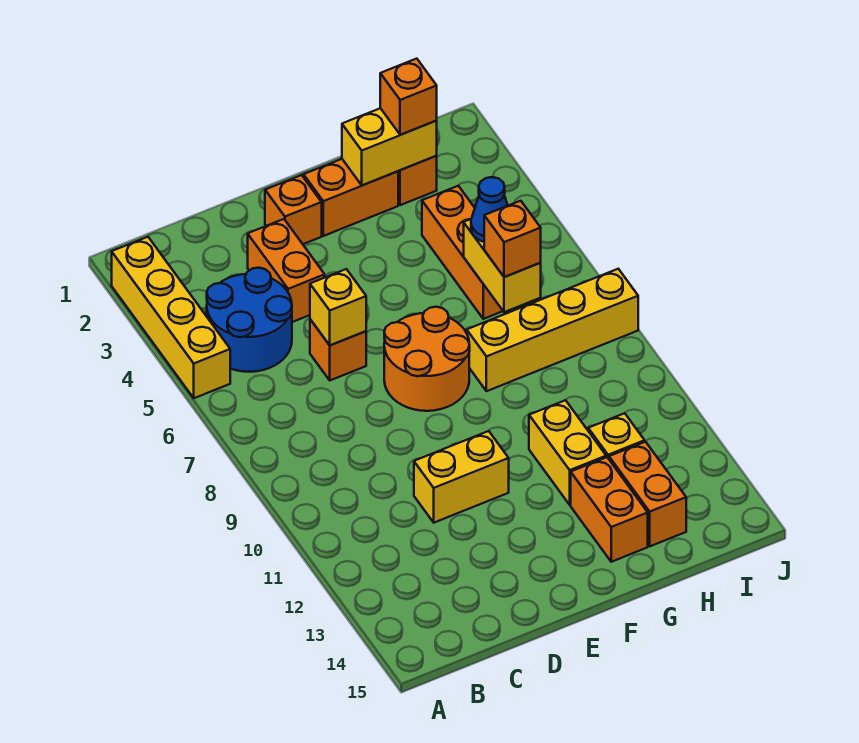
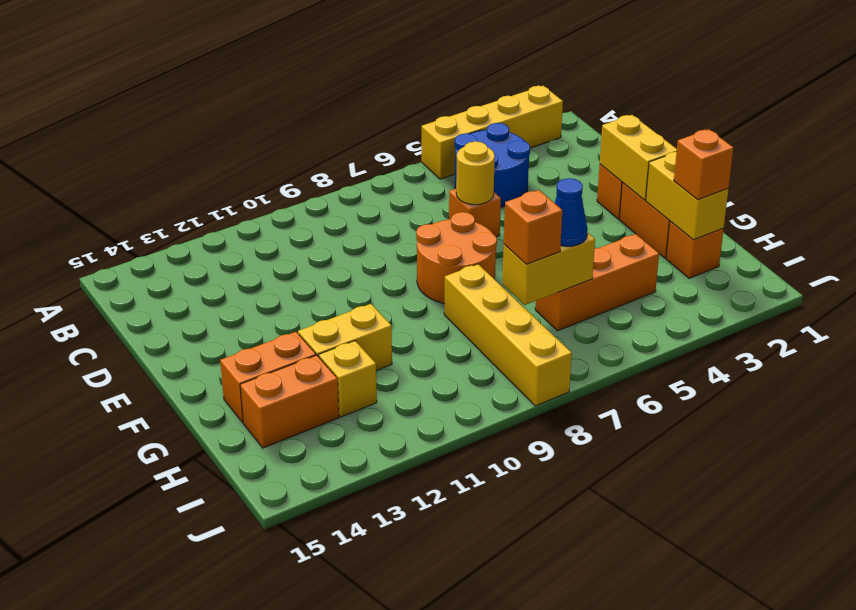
orange 1x2 brick [248,219,325,322] -> none
yellow 1x1 brick [310,269,366,345] -> yellow 1x1 round brick [456,141,495,205]
yellow 1x2 brick [414,431,509,523] -> yellow 1x2 brick moved to [600,115,677,200]

